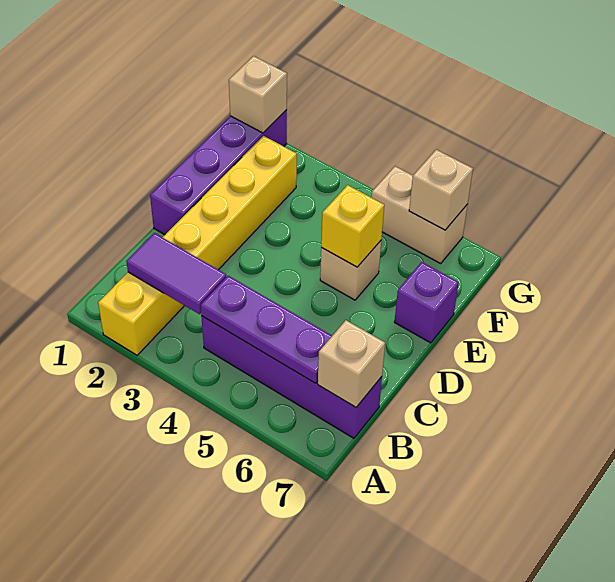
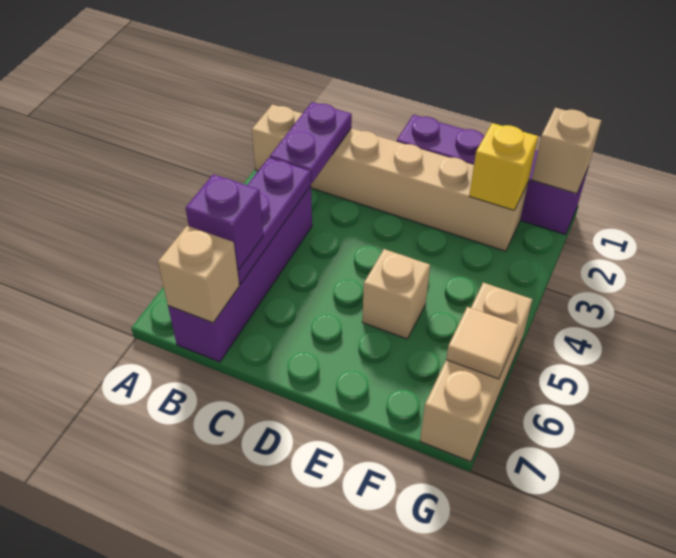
yellow 1x6 brick [98,136,297,355] -> tan 1x6 brick [252,104,528,251]
purple 1x2 tile [126,233,226,314] -> purple 1x2 plate [270,102,352,183]
yellow 1x1 brick [321,185,384,267] -> yellow 1x1 brick moved to [469,123,538,210]
purple 1x1 brick [395,262,459,343] -> purple 1x1 brick moved to [186,174,264,270]
tan 1x2 brick [371,166,468,263] -> tan 1x3 brick [420,283,532,462]
tan 1x1 brick [409,150,473,230] -> tan 1x1 tile [446,307,519,379]

